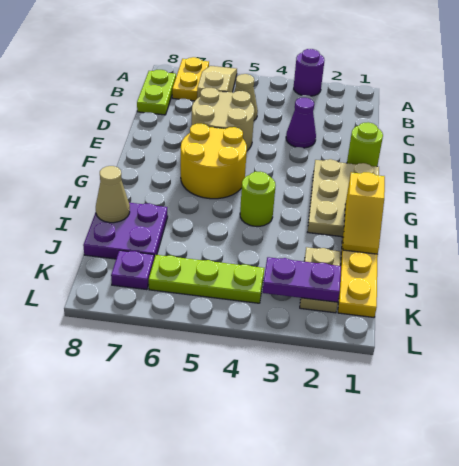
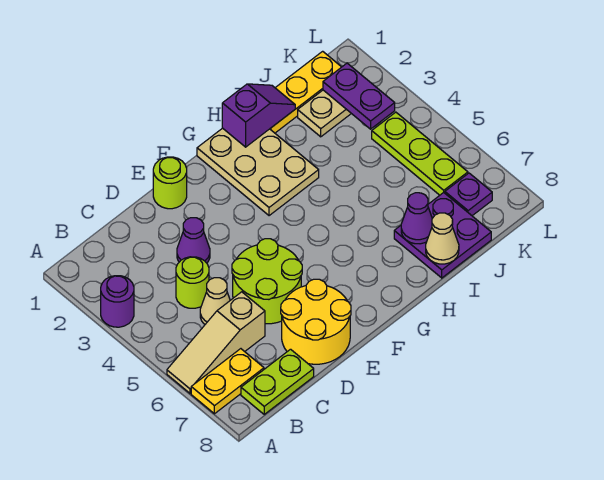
tan 2x2 round brick [192,88,254,151] -> lime 2x2 round brick [232,239,302,324]
tan 2x3 plate [308,159,379,237] -> tan 2x3 plate turned to [197,128,319,216]
yellow 2x2 round brick [181,124,247,199] -> yellow 2x2 round brick moved to [281,279,351,364]
yellow 1x2 slope [343,172,385,254] -> purple 1x2 slope [222,84,295,147]
lime 1x1 round brick [240,172,276,226] -> lime 1x1 round brick moved to [176,257,209,308]
none -> purple 1x1 cone [401,193,432,244]

